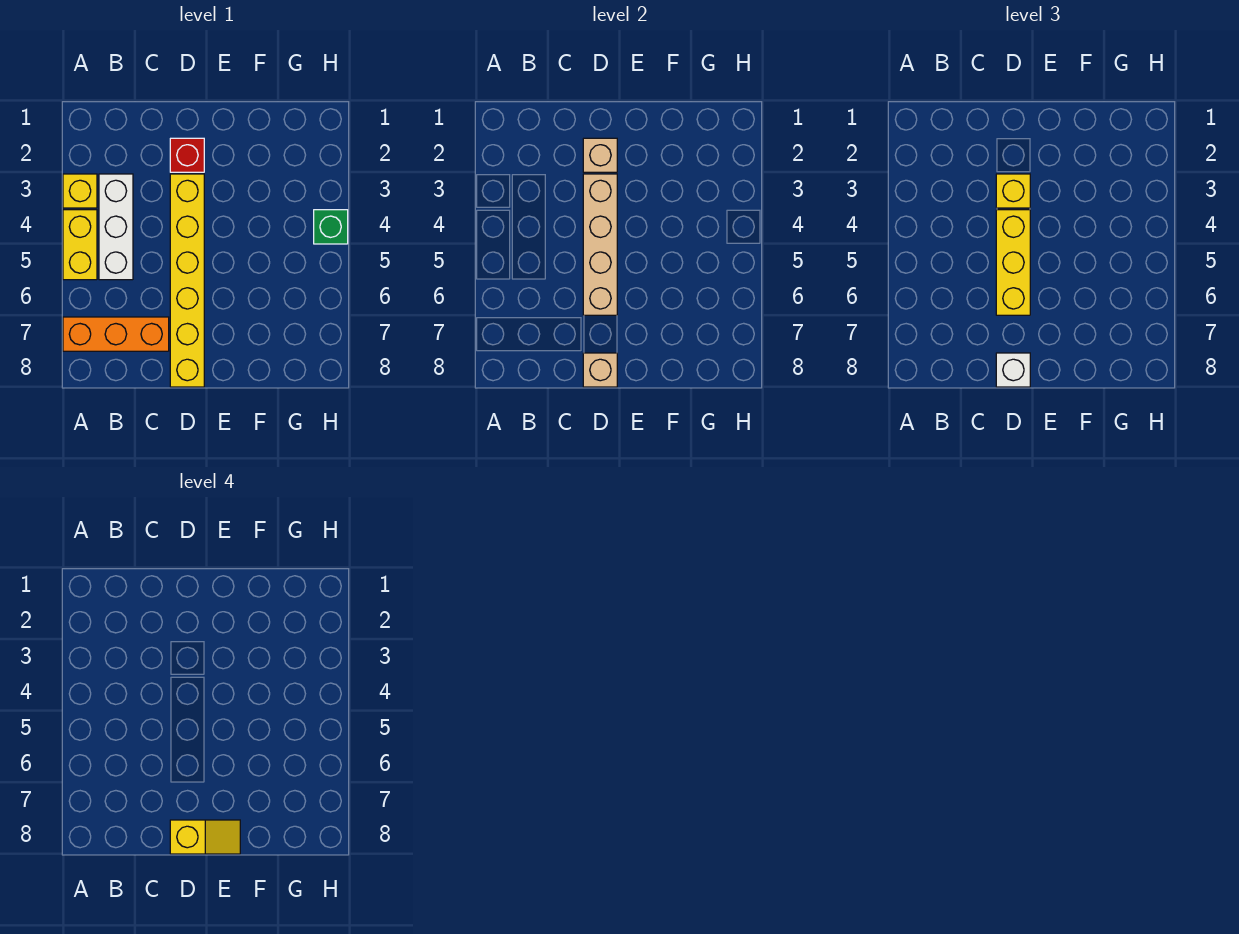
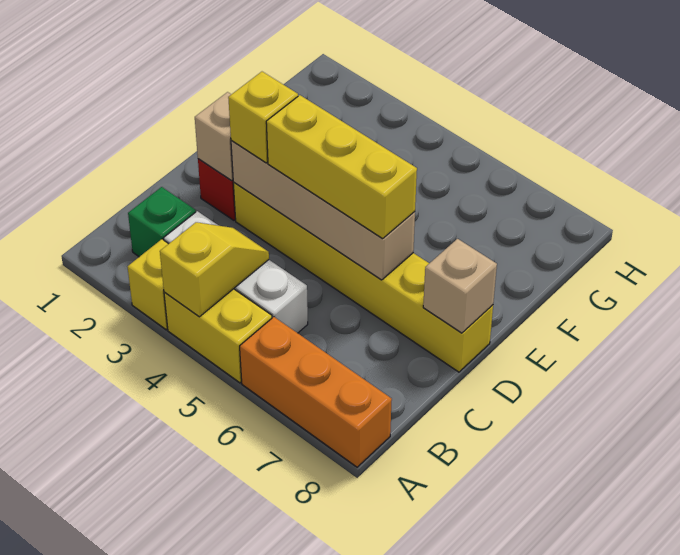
orange 1x3 brick [63,317,169,351] -> orange 1x3 brick turned to [240,317,392,467]
white 1x1 brick [996,353,1030,387] -> none
yellow 1x2 slope [170,820,240,854] -> yellow 1x2 slope moved to [160,222,269,317]
green 1x1 brick [314,210,348,244] -> green 1x1 brick moved to [128,187,196,257]

